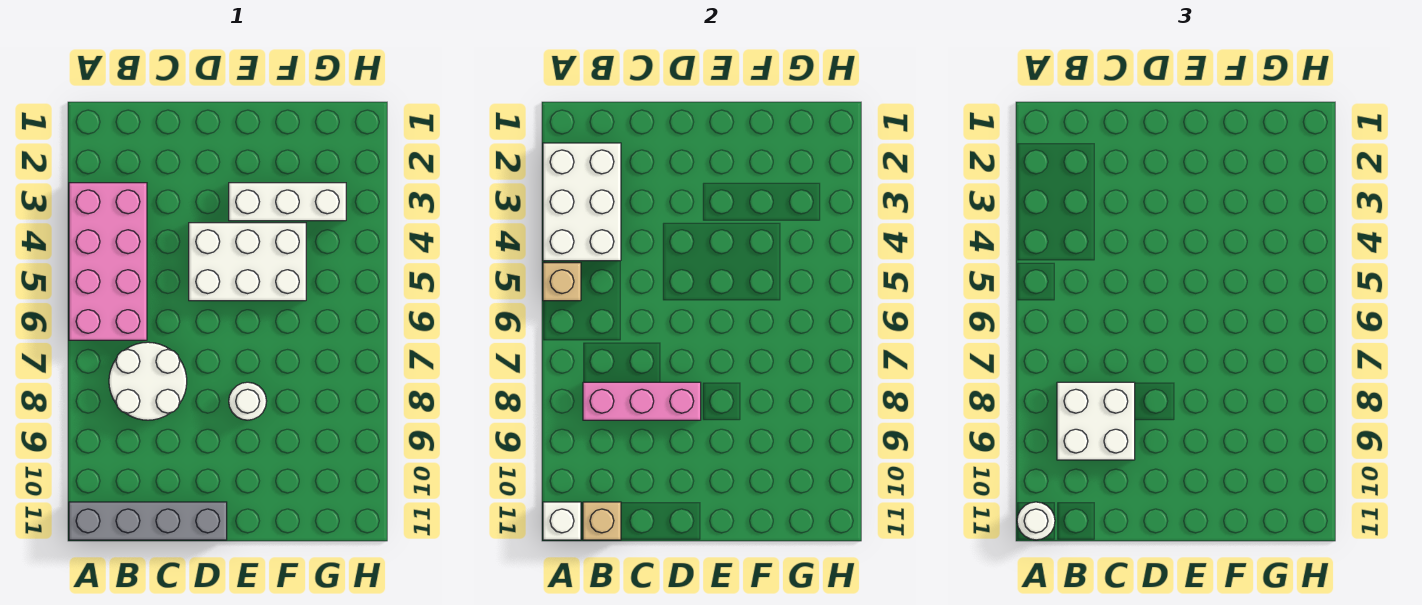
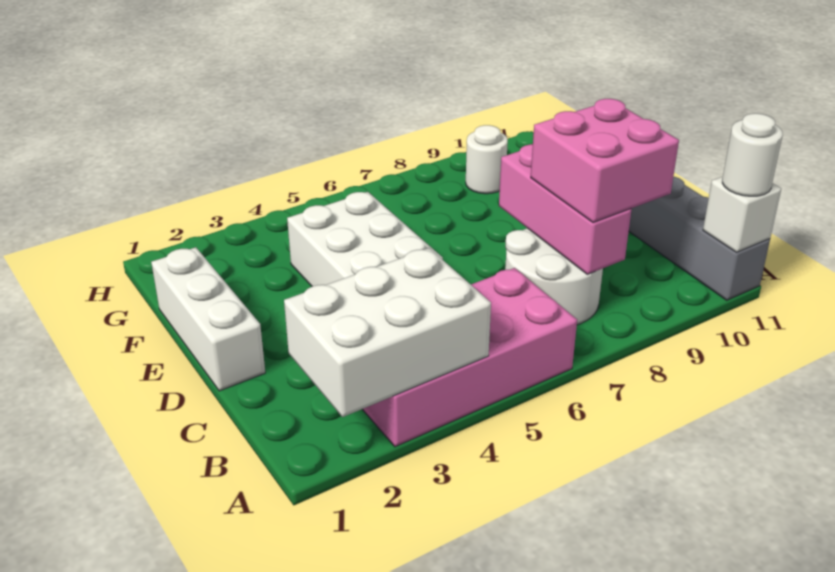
tan 1x1 brick [543,263,581,301] -> none
white 2x2 brick [1057,382,1135,460] -> pink 2x2 brick [531,99,679,223]
tan 1x1 brick [583,502,621,540] -> none
white 1x3 brick [229,183,346,221] -> white 1x3 brick moved to [151,247,265,391]
white 1x1 round brick [229,382,267,420] -> white 1x1 round brick moved to [466,125,508,194]

